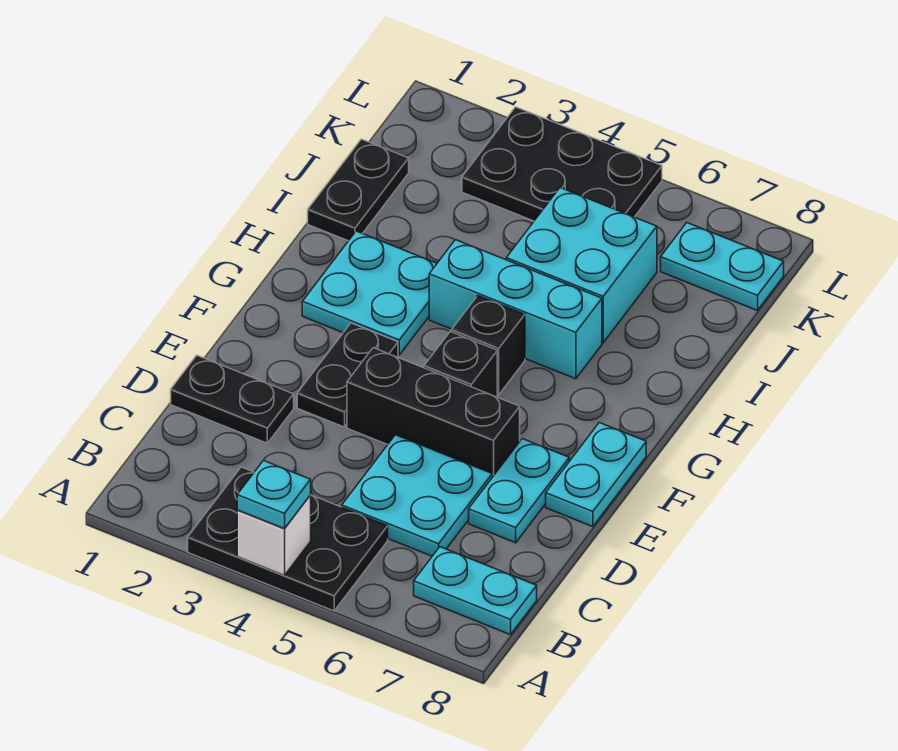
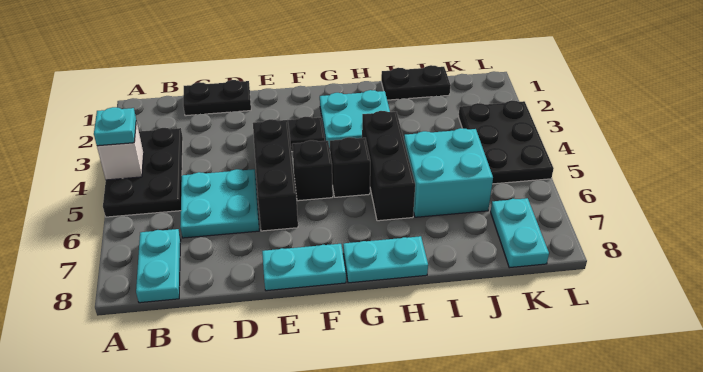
black 1x2 plate [171,355,294,443] -> black 1x2 plate turned to [183,80,251,116]
cyan 1x2 plate [469,439,569,543] -> cyan 1x2 plate moved to [343,236,428,283]
cyan 1x3 brick [429,240,602,379] -> black 1x3 brick [362,111,415,221]

